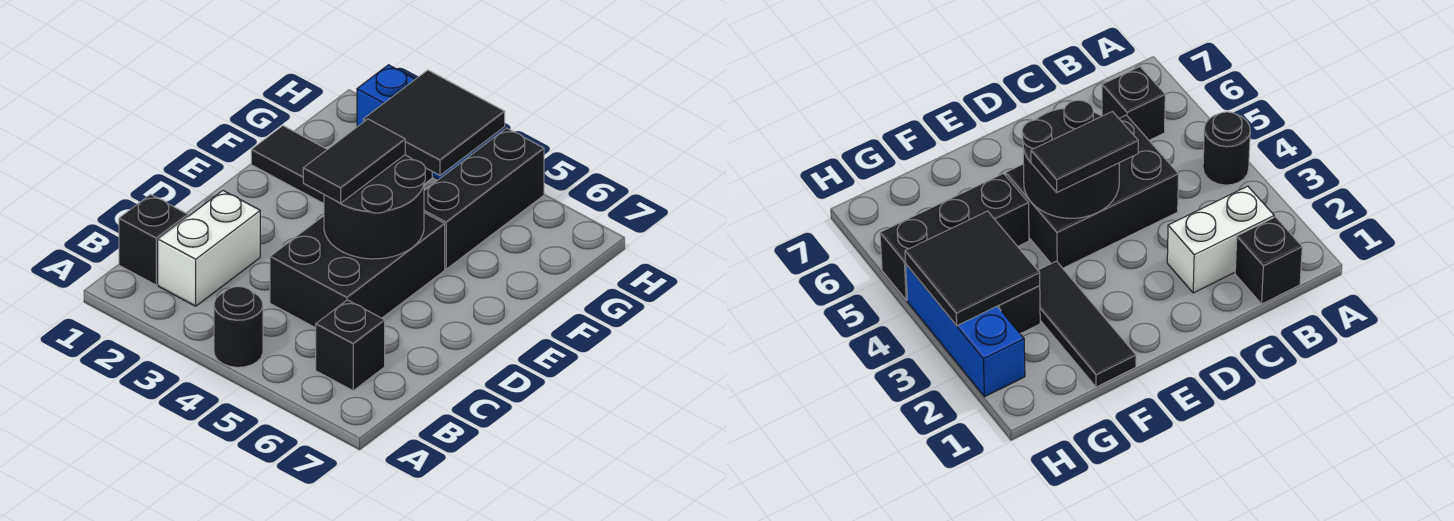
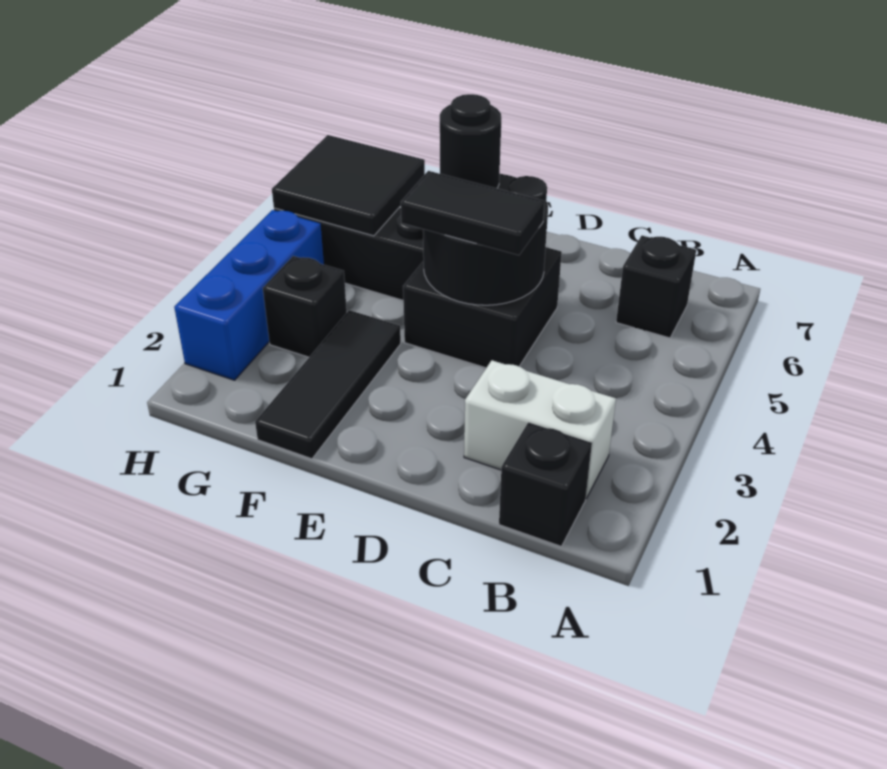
black 1x1 round brick [214,287,263,367] -> black 1x1 round brick moved to [440,94,501,188]
black 2x3 brick [270,213,445,328] -> black 2x2 brick [403,247,562,368]
black 2x2 tile [363,70,505,175] -> black 2x2 tile moved to [272,135,425,236]

